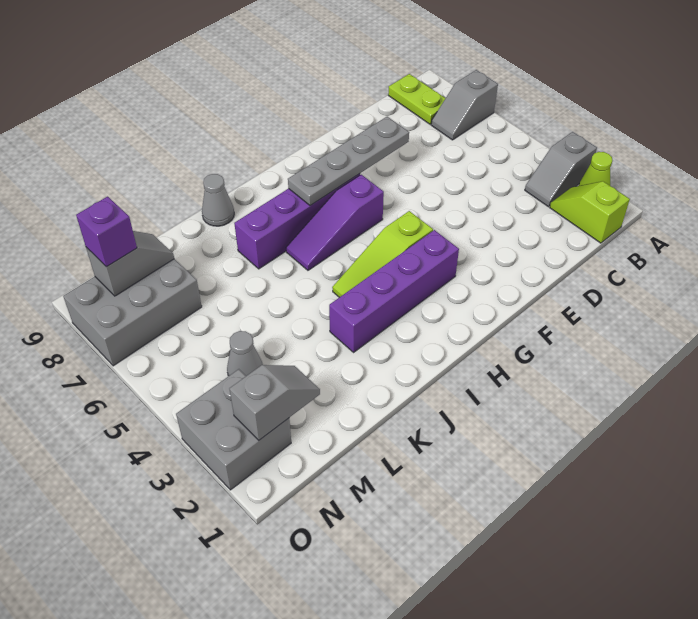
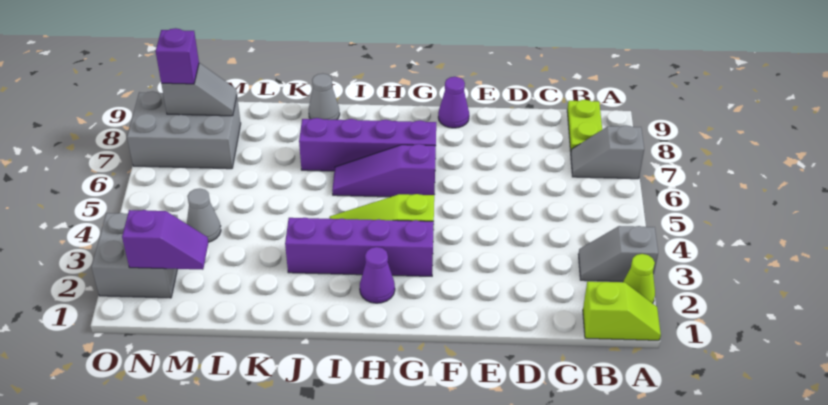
lime 1x2 slope [550,181,630,243] -> lime 1x2 slope turned to [583,281,661,340]
grey 1x4 plate [288,117,409,206] -> none
none -> purple 1x1 cone [438,77,469,128]
none -> purple 1x1 cone [360,247,395,303]
grey 1x2 slope [229,365,320,440] -> purple 1x2 slope [122,210,208,270]

